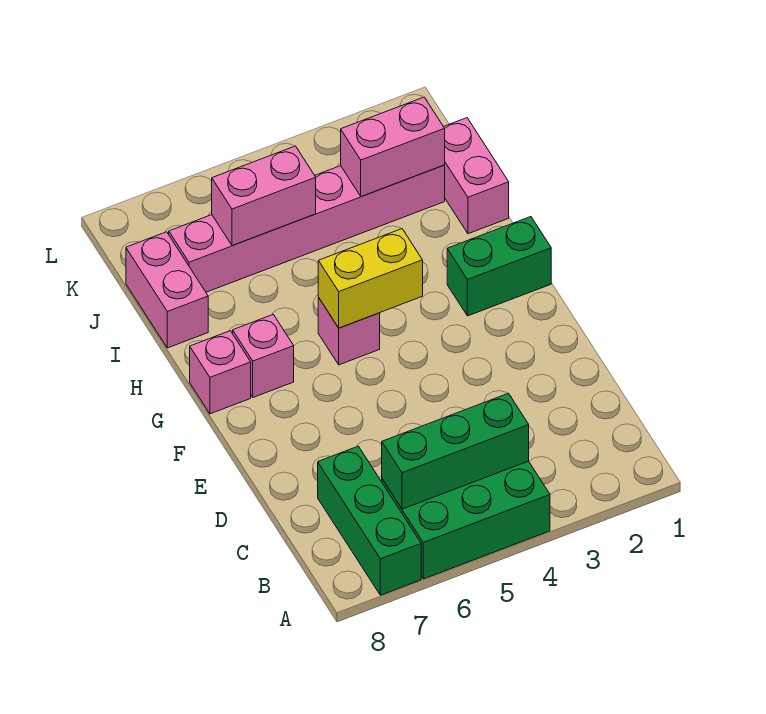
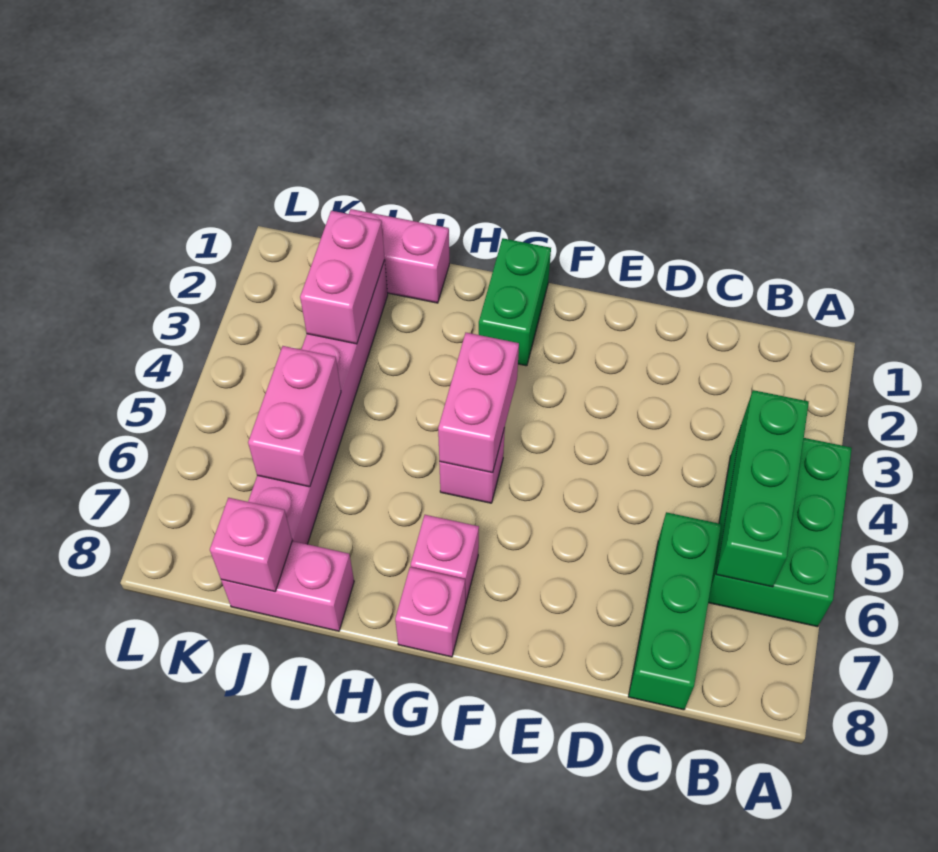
green 1x3 brick [318,446,421,595] -> green 1x3 brick turned to [628,512,721,710]
yellow 1x2 brick [318,229,423,328] -> pink 1x2 brick [438,333,519,473]
none -> pink 1x1 brick [210,498,292,592]

